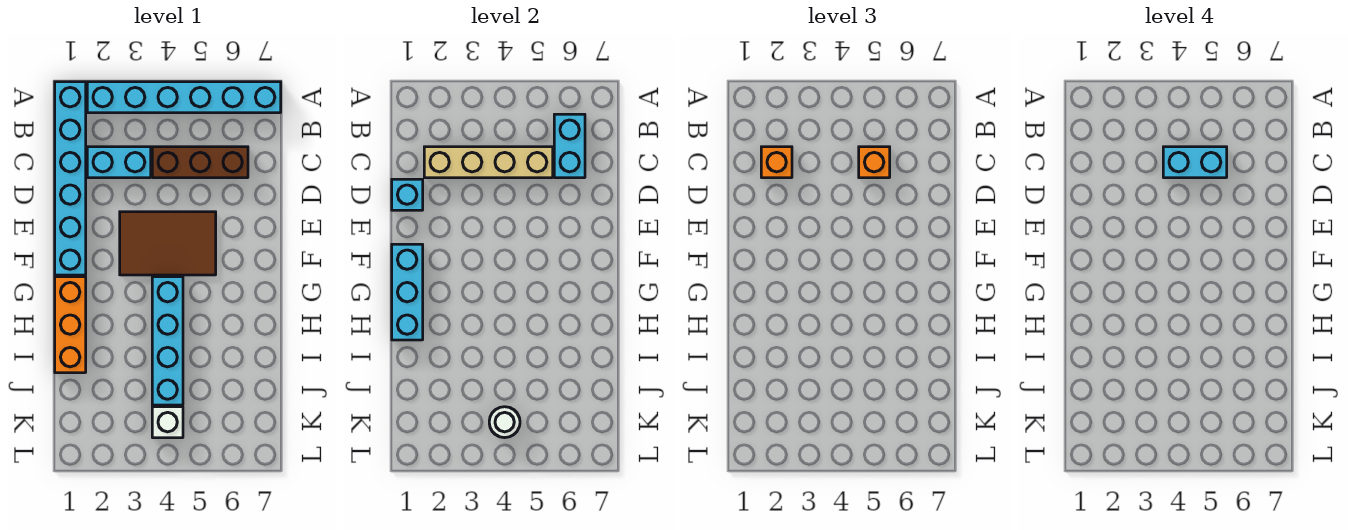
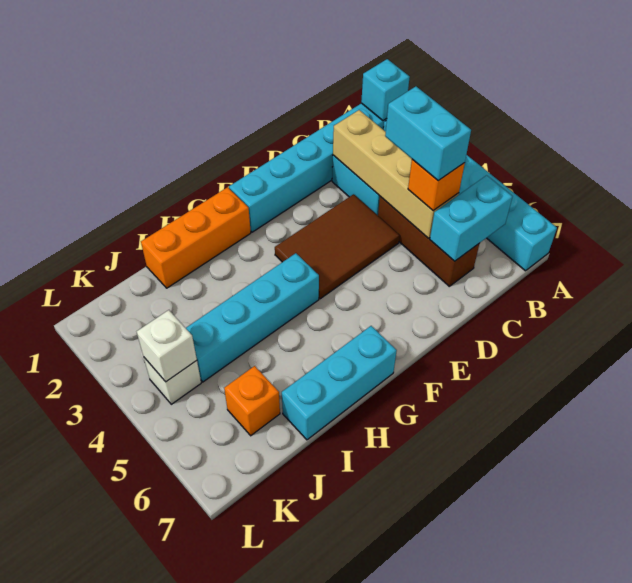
orange 1x1 brick [761,147,792,178] -> orange 1x1 brick moved to [224,366,280,436]
cyan 1x1 brick [392,179,423,210] -> cyan 1x1 brick moved to [361,59,410,121]
brown 2x3 tile [120,212,216,275] -> brown 2x3 tile turned to [275,194,400,299]
cyan 1x3 brick [392,244,423,340] -> cyan 1x3 brick moved to [282,326,397,440]
white 1x1 round brick [489,407,520,438] -> white 1x1 brick [137,310,197,382]

